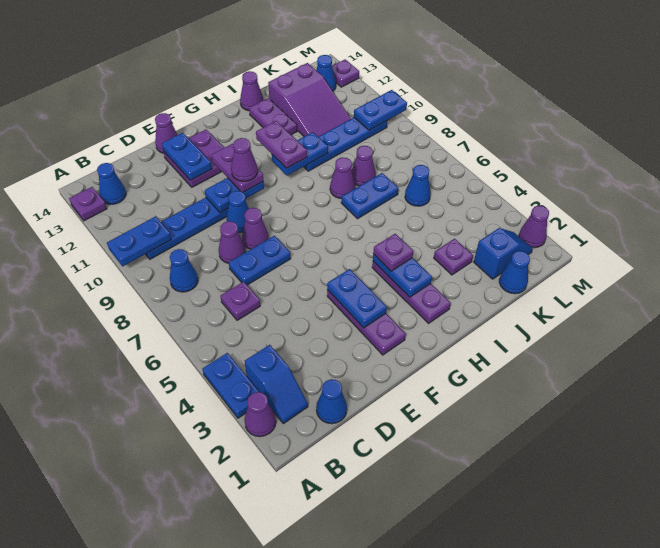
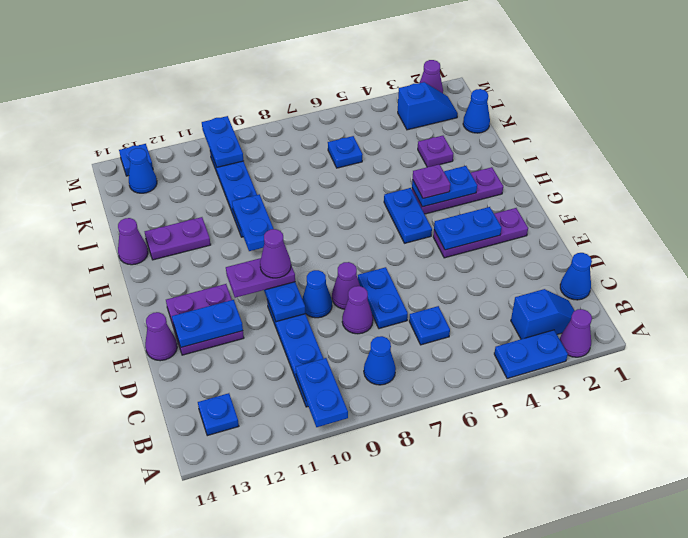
purple 1x1 plate [69,187,107,221] -> none
blue 1x1 cone [97,163,126,204] -> blue 1x1 plate [198,393,239,436]
purple 1x1 plate [220,282,260,320] -> blue 1x1 plate [409,306,450,345]
purple 1x2 plate [256,121,307,168] -> none
blue 1x2 plate [341,173,398,219] -> blue 1x2 plate moved to [384,188,432,243]
purple 1x1 cone [330,157,355,199] -> none
purple 1x1 cone [352,146,376,186] -> none
purple 2x3 slope [268,63,351,136] -> none
blue 1x2 slope [474,228,533,279] -> blue 1x2 slope turned to [398,82,458,130]
blue 1x1 cone [405,165,431,206] -> blue 1x1 plate [328,136,363,168]
purple 1x1 plate [332,59,359,87] -> blue 1x1 plate [119,144,153,176]

